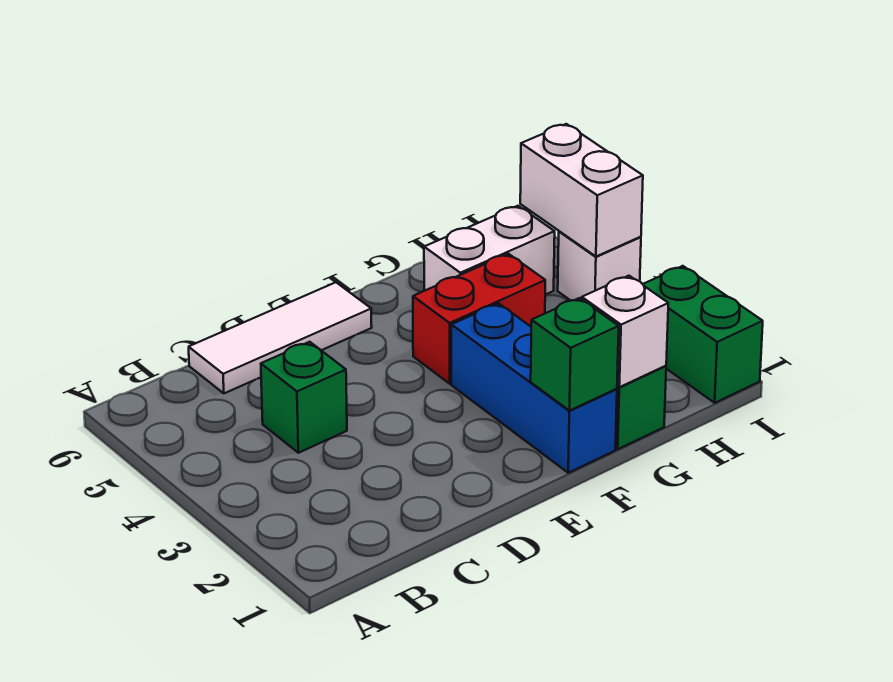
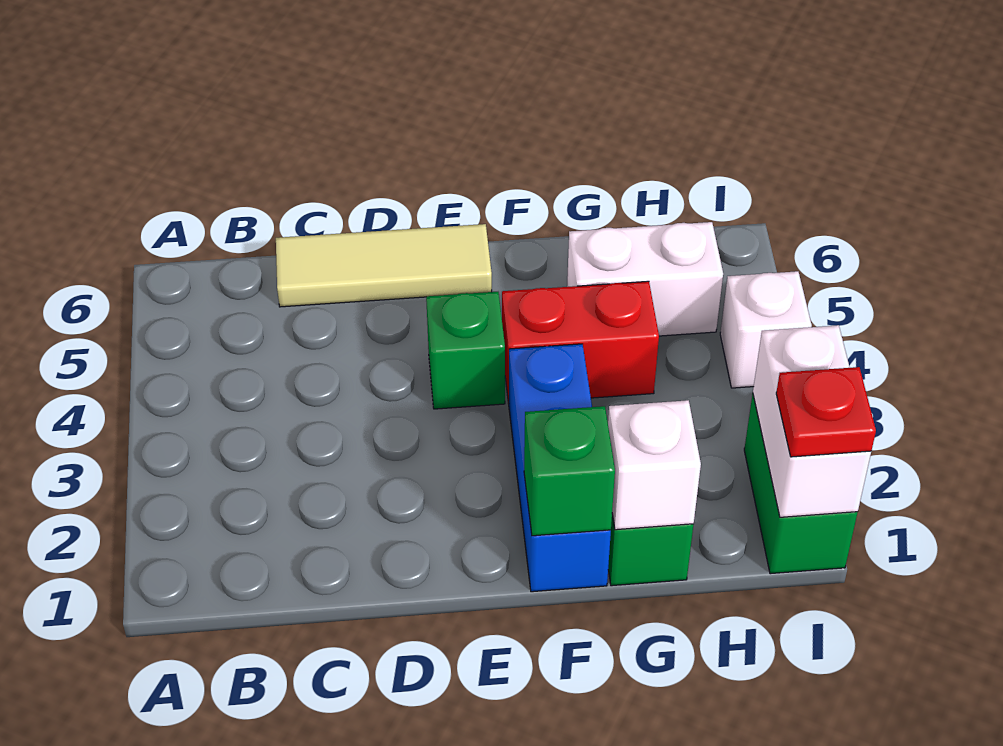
green 1x1 brick [261,342,347,453] -> green 1x1 brick moved to [426,292,505,409]
white 1x3 tile [189,282,372,393] -> tan 1x3 tile [276,224,492,307]
none -> red 1x1 plate [776,367,876,457]
white 1x2 brick [520,124,643,257] -> white 1x2 brick moved to [753,325,871,517]

